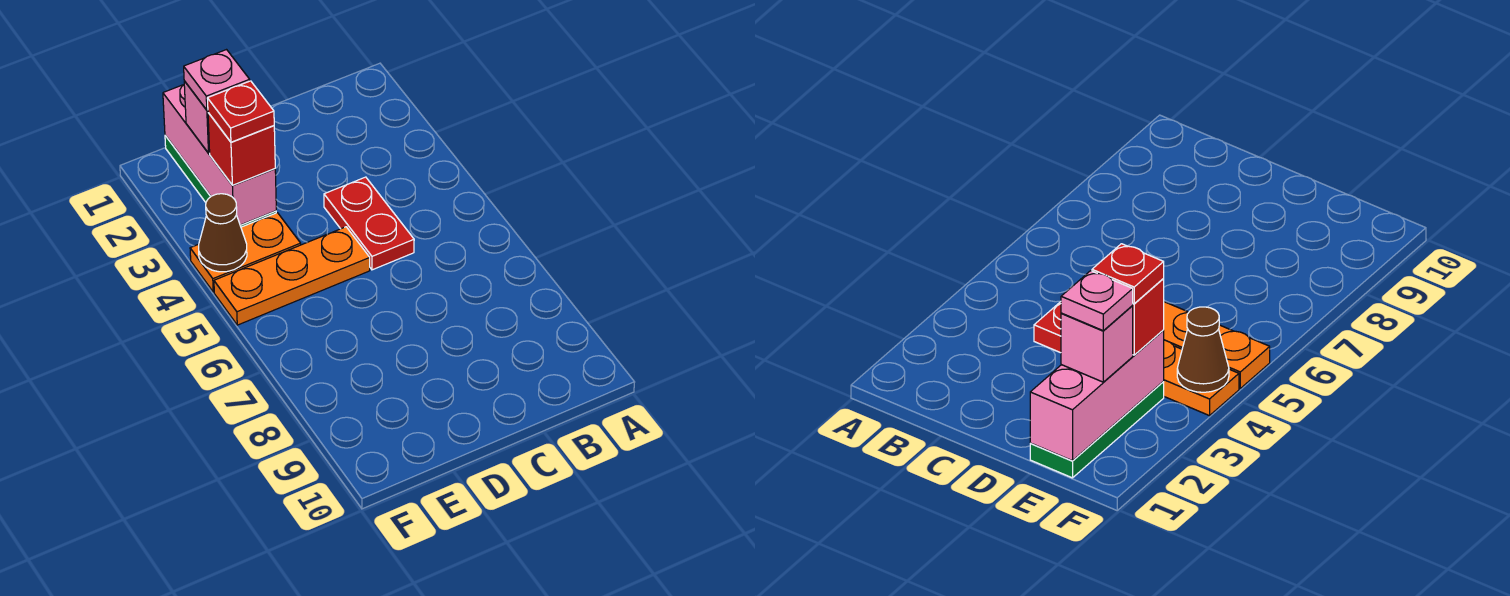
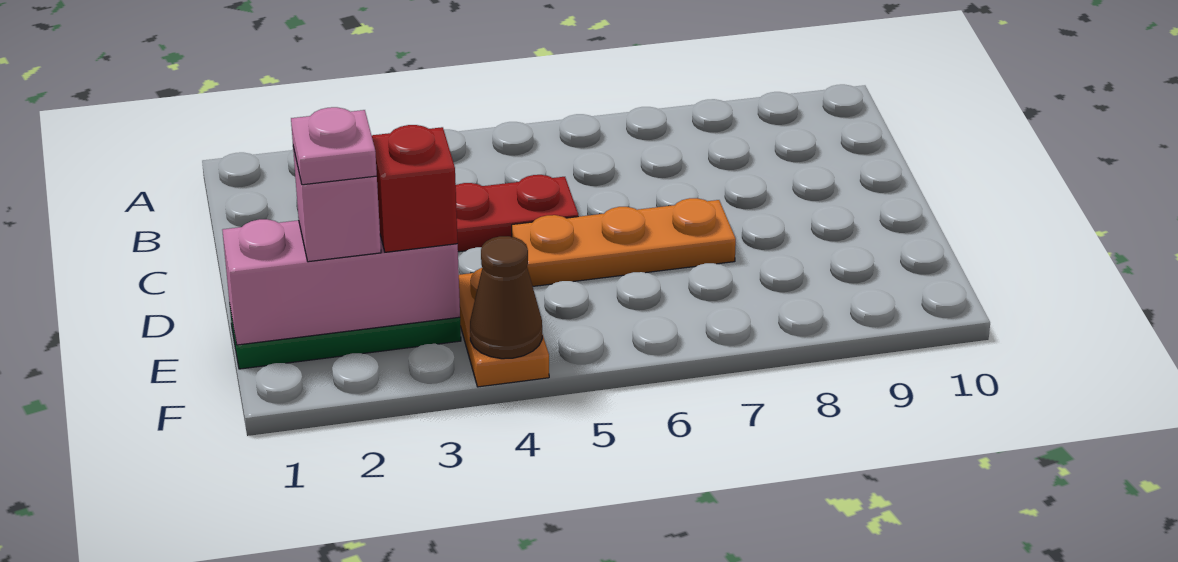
orange 1x3 plate [214,227,370,325] -> orange 1x3 plate turned to [512,198,736,286]
red 1x1 plate [207,81,274,142] -> none

